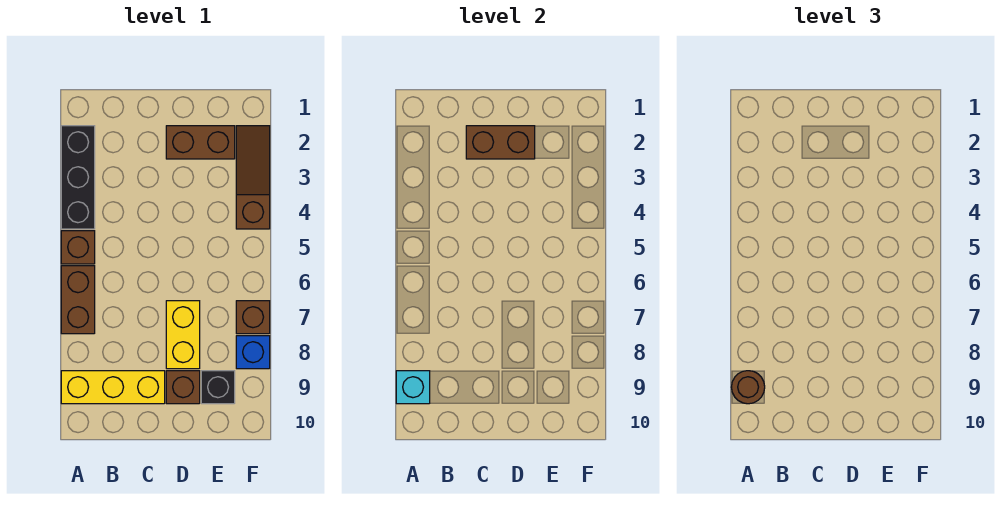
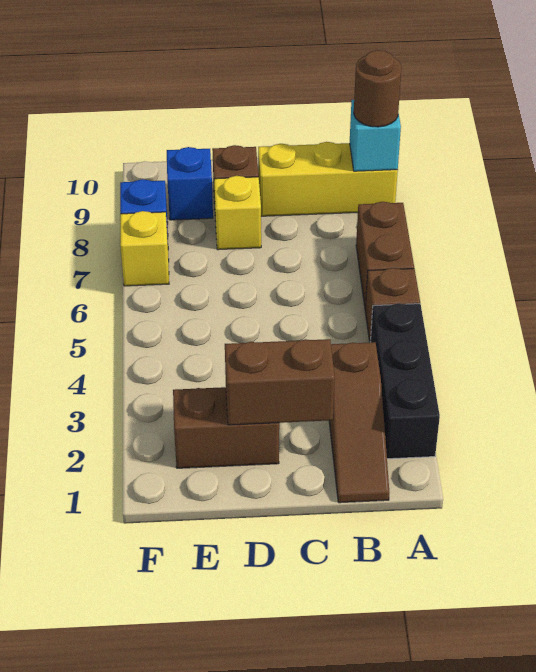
yellow 1x2 brick [166,301,200,369] -> yellow 1x1 brick [214,176,261,250]
black 1x1 brick [201,371,235,404] -> blue 1x1 brick [167,147,213,220]
brown 1x3 slope [236,126,270,229] -> brown 1x3 slope moved to [329,342,390,503]
brown 1x1 brick [236,301,270,334] -> yellow 1x1 brick [120,211,169,286]

